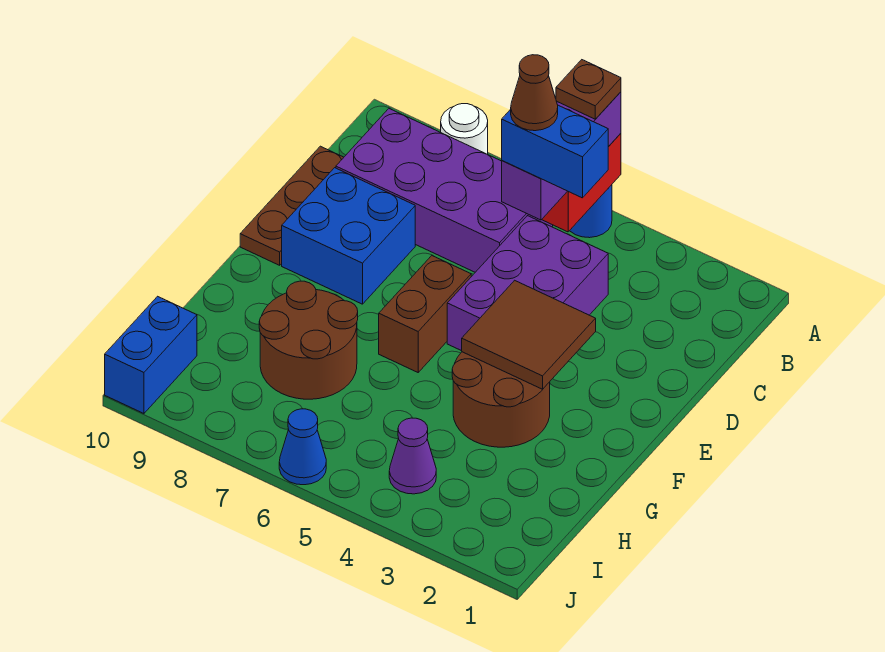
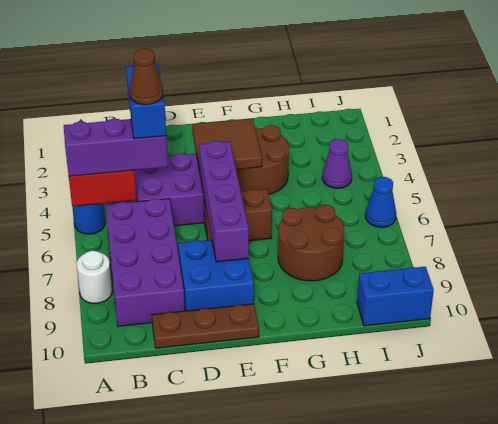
brown 1x1 plate [556,60,621,119] -> none
none -> purple 1x4 brick [199,141,249,262]

